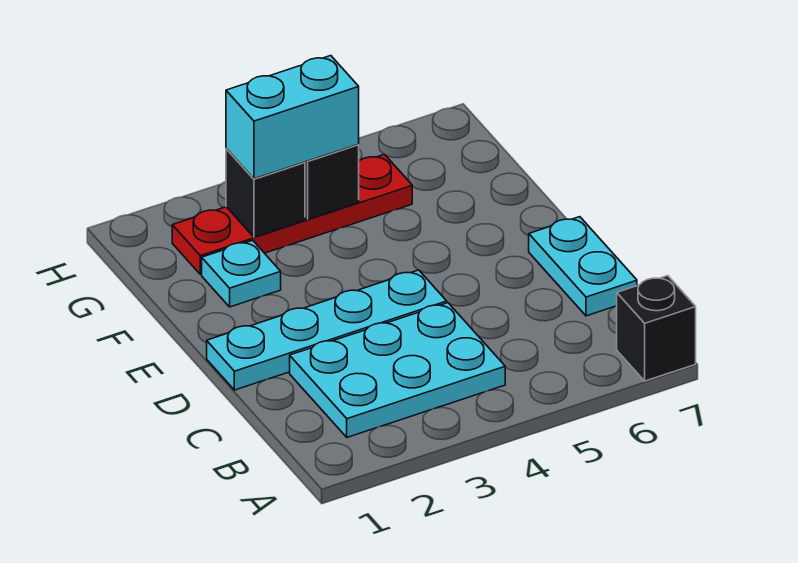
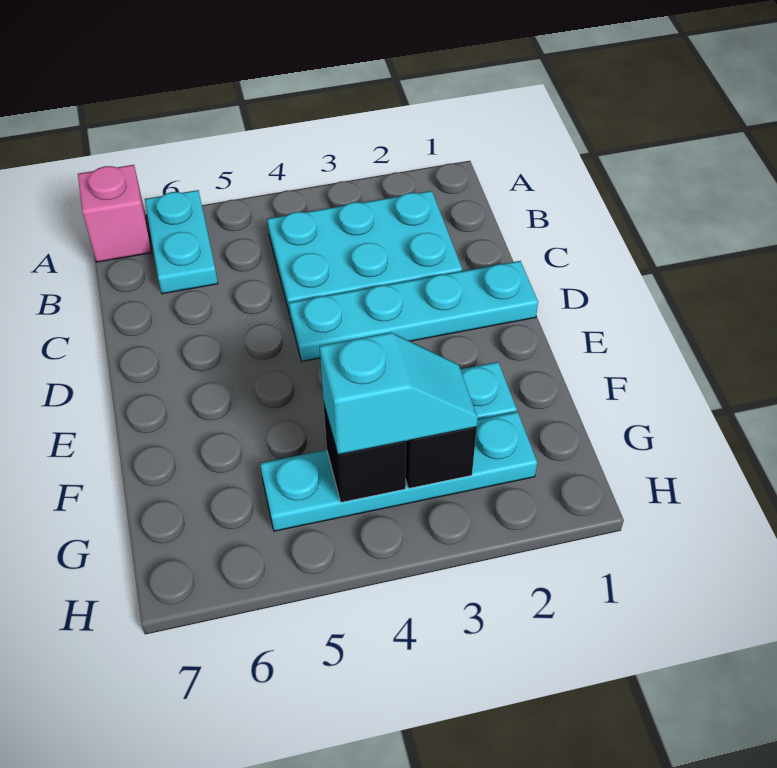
black 1x1 brick [617,276,696,381] -> pink 1x1 brick [78,165,152,262]
cyan 1x2 plate [529,217,637,316] -> cyan 1x2 plate moved to [145,190,218,294]
red 1x4 plate [172,154,412,274] -> cyan 1x4 plate [260,412,537,531]
cyan 1x2 brick [226,56,359,179] -> cyan 1x2 slope [319,332,478,455]

